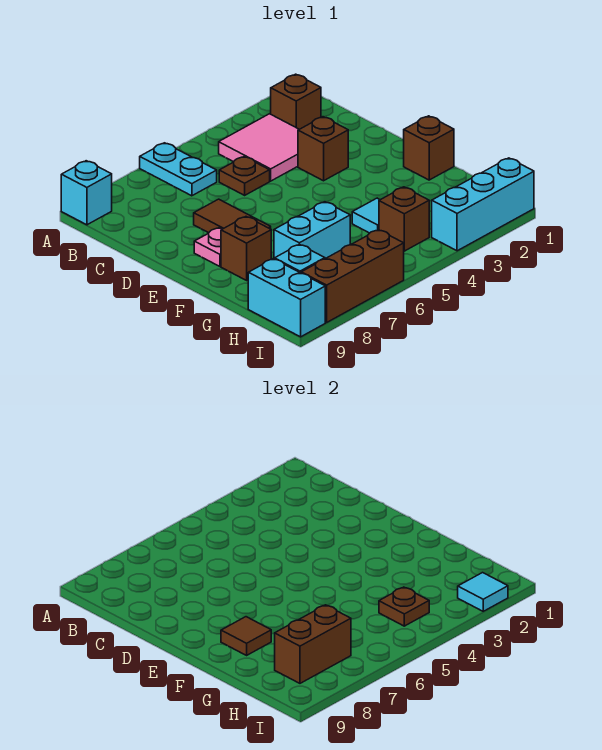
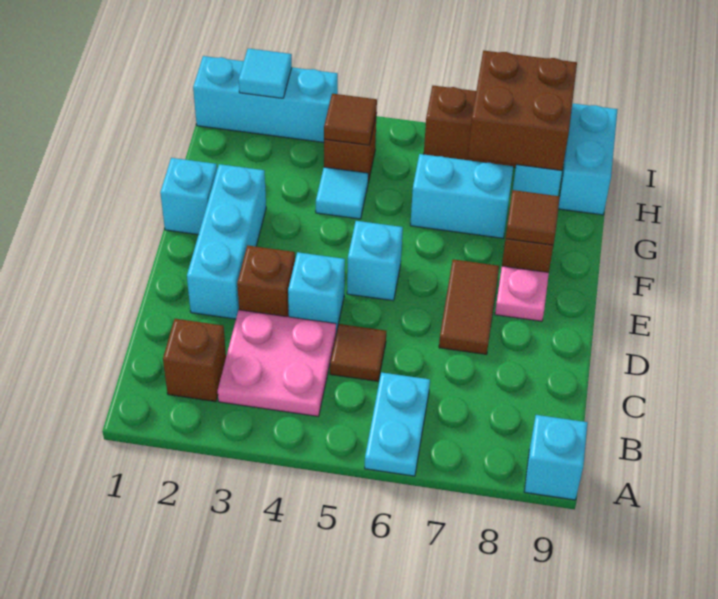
pink 2x2 tile [219,114,299,181] -> pink 2x2 plate [218,310,336,416]
brown 1x1 plate [219,157,270,195] -> brown 1x1 tile [330,324,386,381]
none -> cyan 1x3 brick [187,164,266,319]
none -> cyan 1x1 brick [288,252,345,332]
none -> cyan 1x1 brick [347,221,403,301]
brown 1x1 brick [404,116,454,180] -> cyan 1x1 brick [160,158,217,235]
brown 1x1 plate [379,587,429,626] -> brown 1x1 tile [324,94,377,145]
brown 1x2 brick [275,605,351,683] -> brown 2x2 brick [468,51,577,170]

